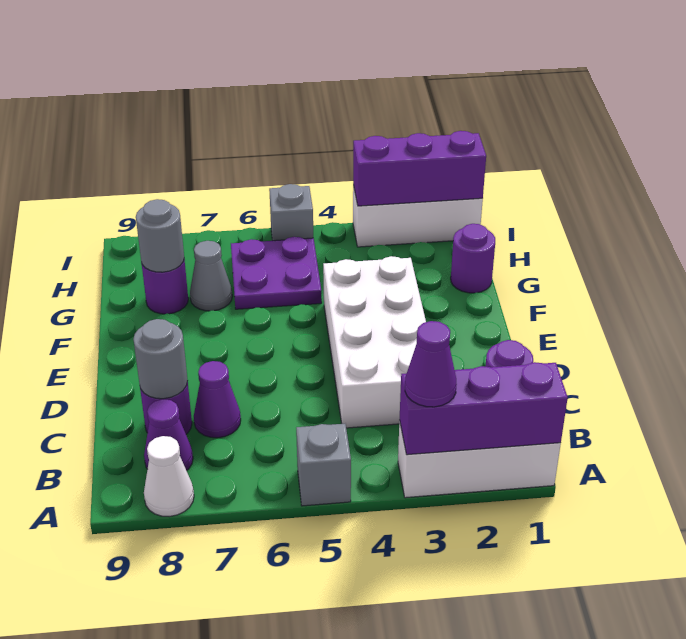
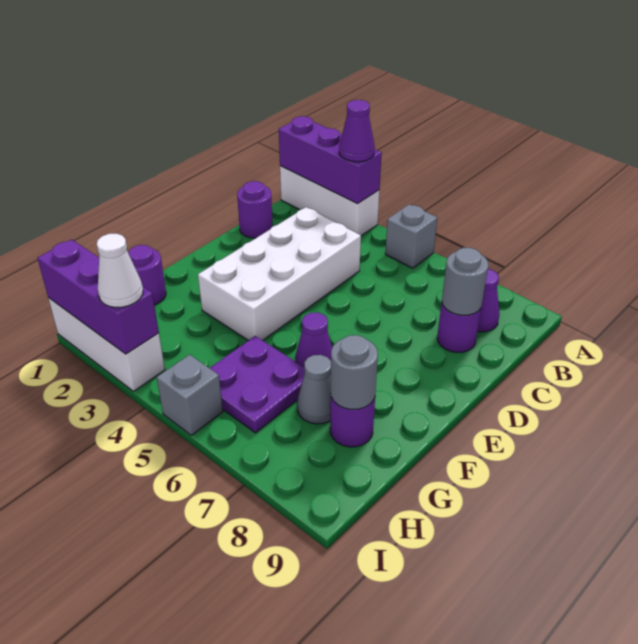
white 1x1 cone [144,436,194,517] -> white 1x1 cone moved to [97,234,143,308]
purple 1x1 cone [194,361,241,438] -> purple 1x1 cone moved to [295,312,332,367]

